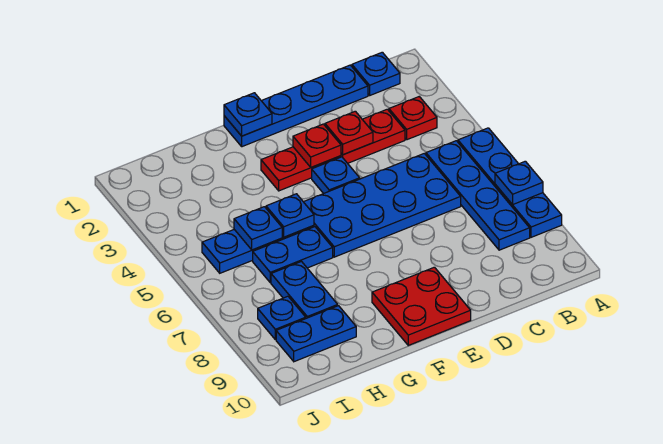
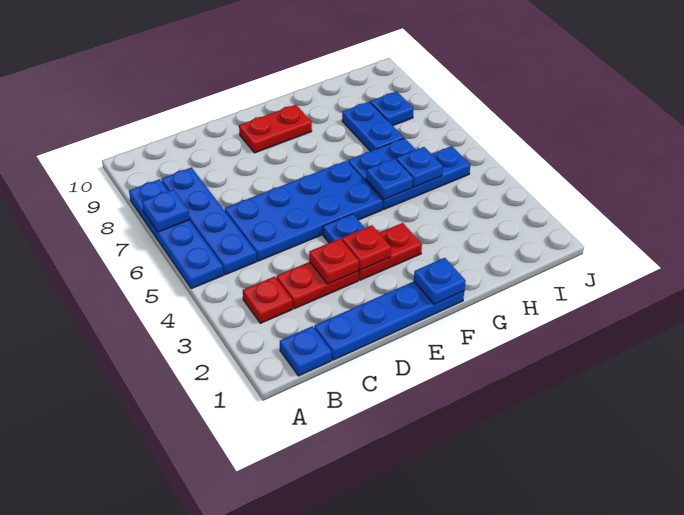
red 2x2 plate [372,267,471,345] -> red 1x2 plate [239,105,312,153]
blue 1x2 plate [276,306,356,362] -> none

